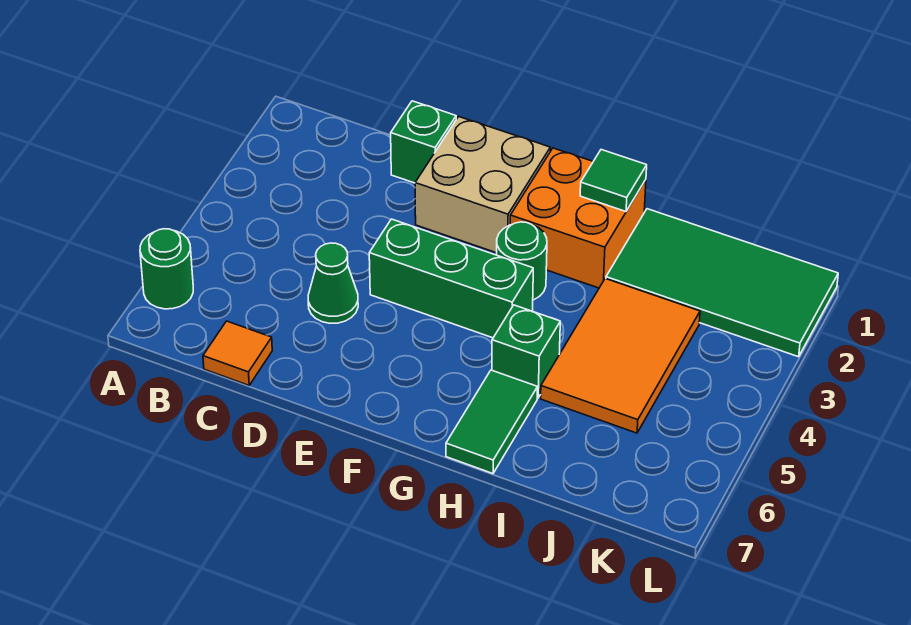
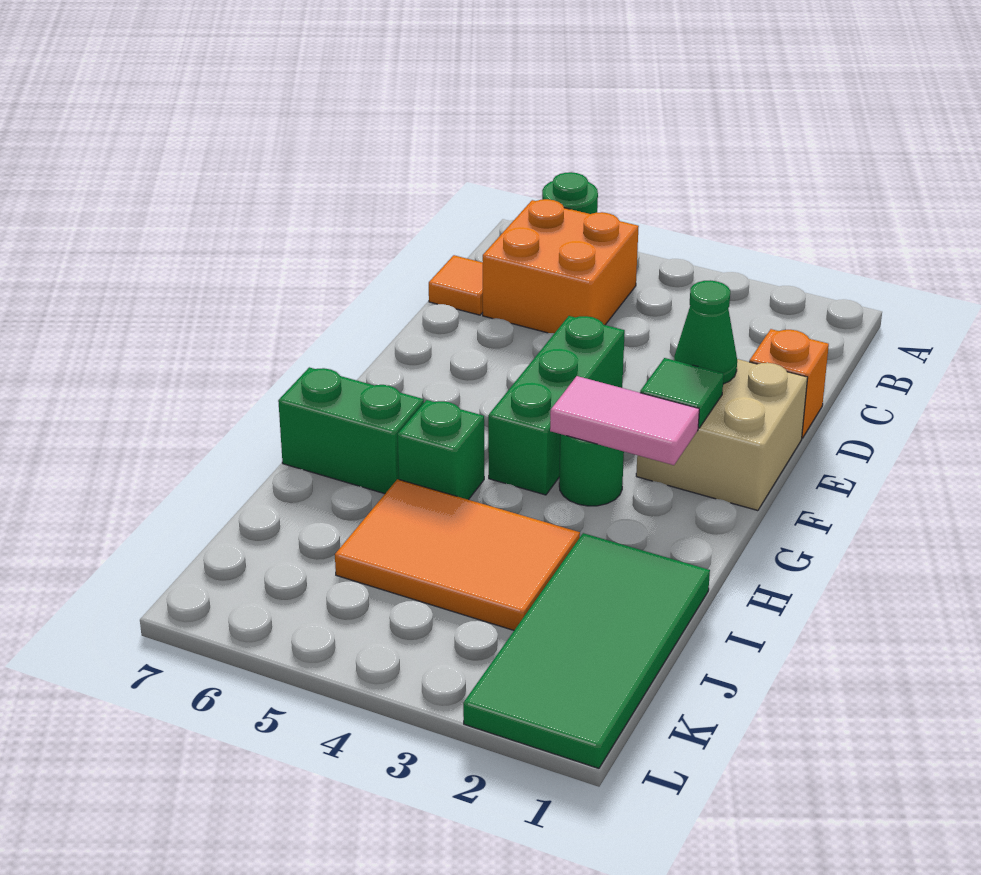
green 1x1 brick [391,101,456,183] -> orange 1x1 brick [749,329,829,438]
green 1x1 cone [308,243,358,323] -> green 1x1 cone moved to [674,280,737,384]
orange 2x2 brick [510,148,646,288] -> orange 2x2 brick moved to [483,199,639,333]
none -> pink 1x2 tile [550,376,699,465]
green 1x1 tile [580,150,647,211] -> green 1x1 tile moved to [640,358,724,428]
green 1x2 tile [446,370,537,474] -> green 1x2 brick [278,367,424,494]

